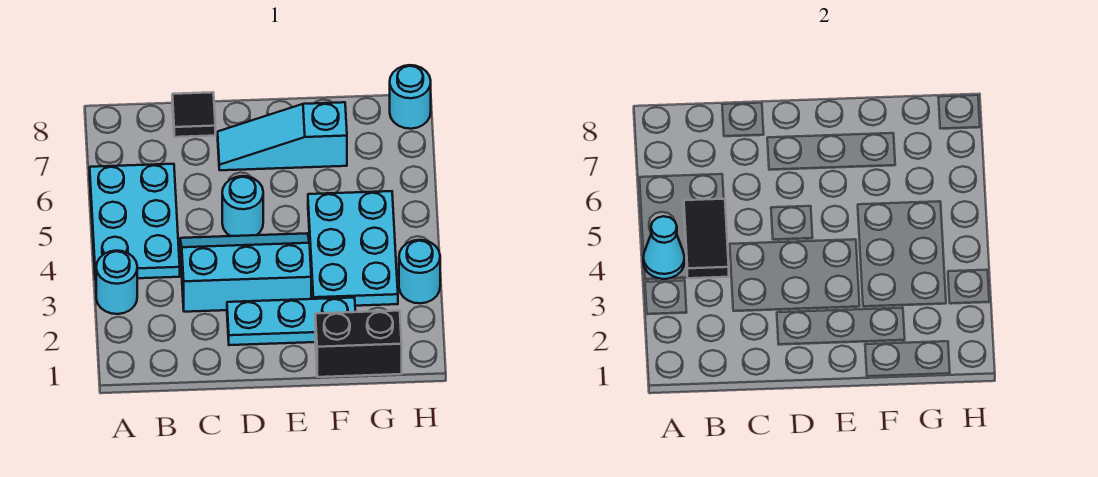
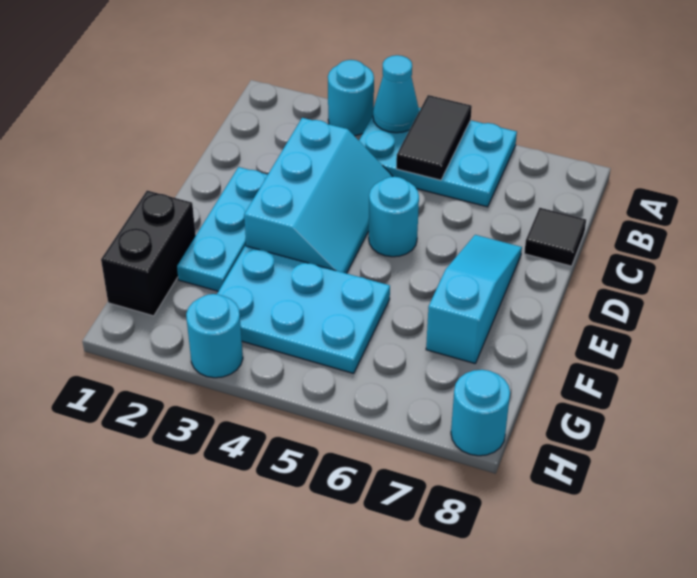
black 1x2 tile [684,199,729,278] -> black 1x2 tile turned to [396,95,472,180]

